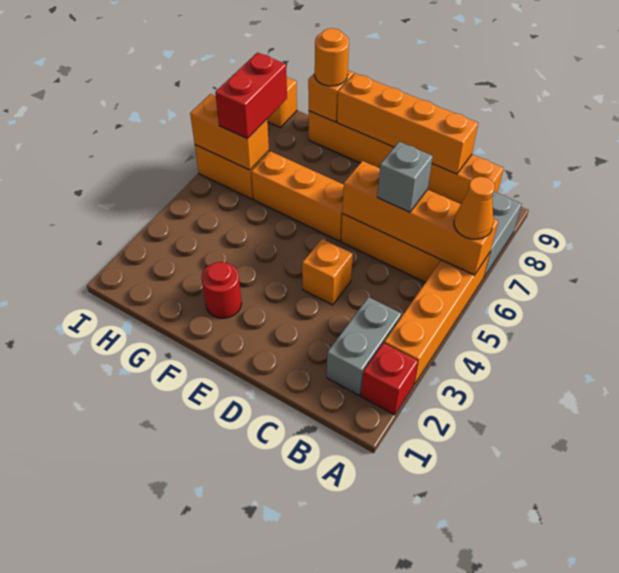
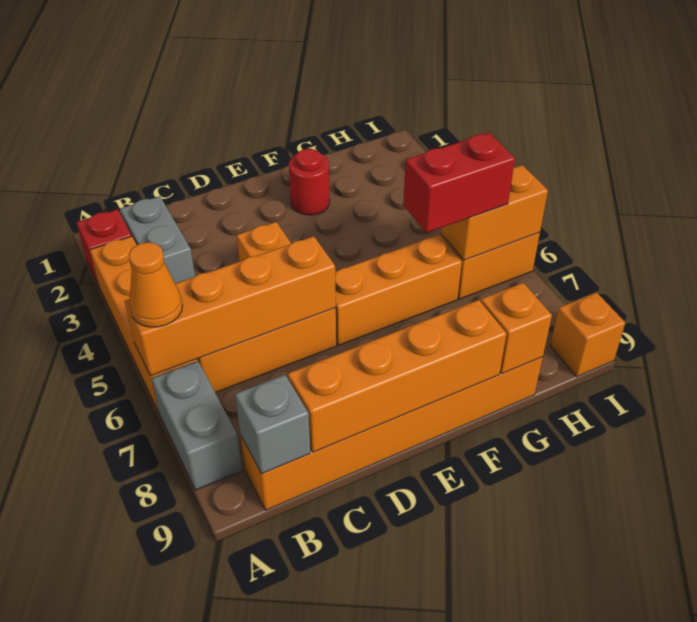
grey 1x1 brick [377,142,433,212] -> grey 1x1 brick moved to [235,375,310,474]
orange 1x1 round brick [315,28,349,86] -> none
red 1x2 brick [215,53,287,139] -> red 1x2 brick turned to [403,133,515,233]

